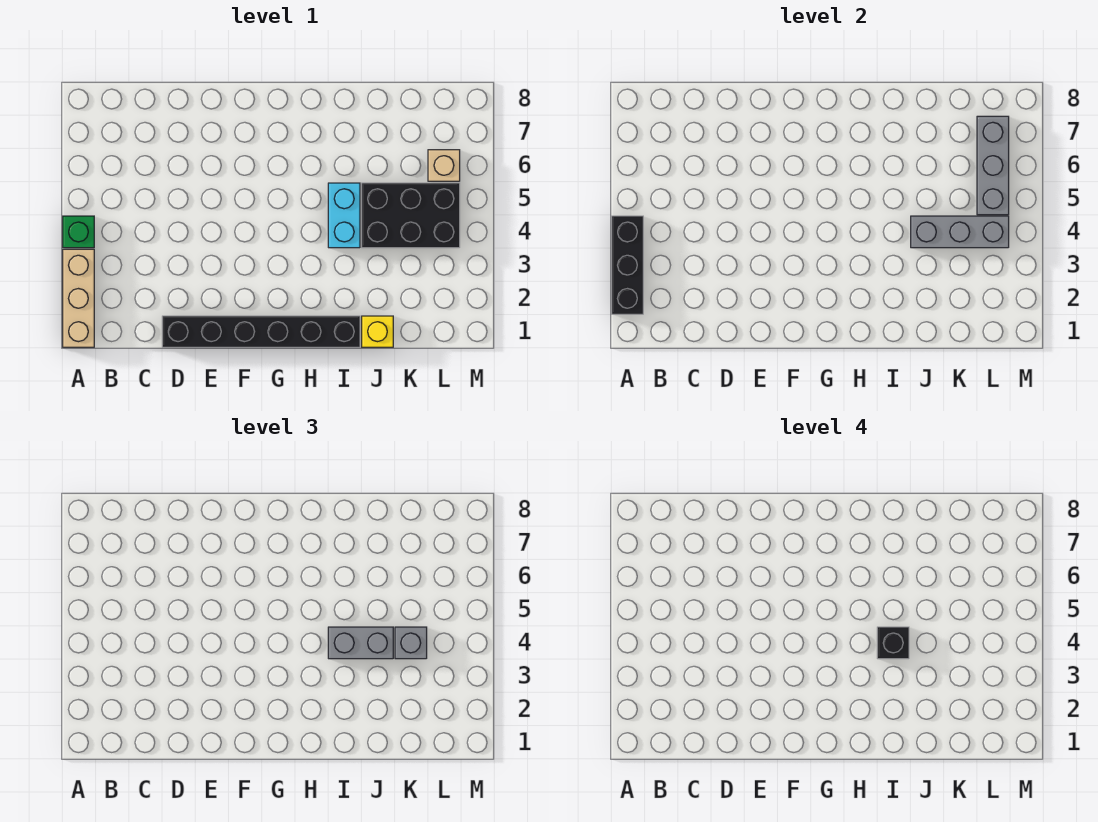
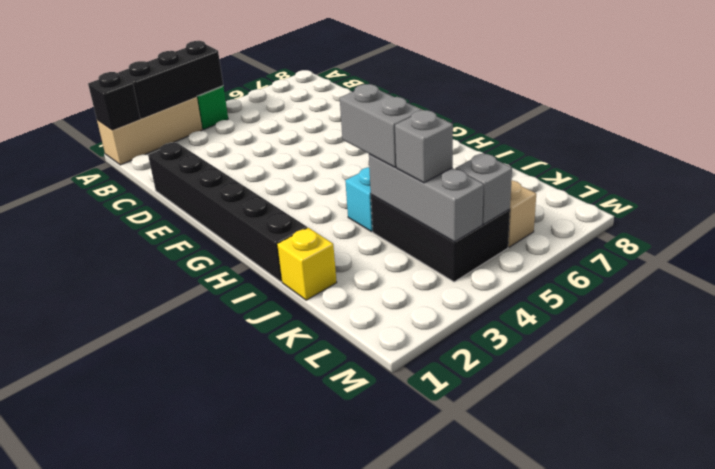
black 1x1 brick [877,627,909,659] -> black 1x1 brick moved to [88,72,140,130]
grey 1x3 brick [977,116,1009,215] -> grey 1x1 brick [455,154,512,224]

